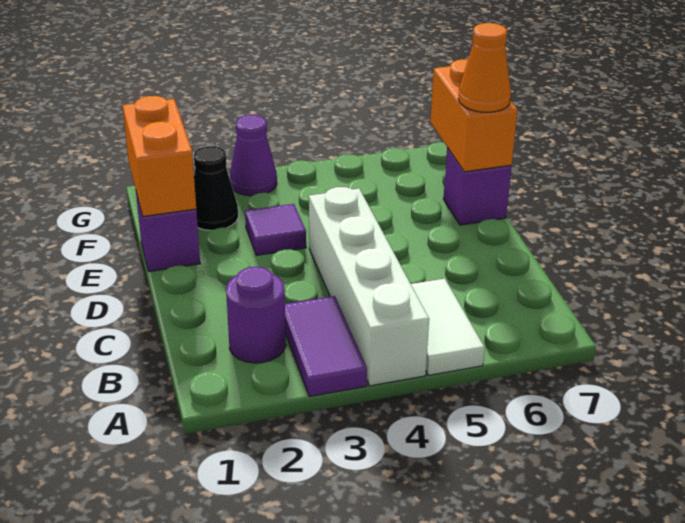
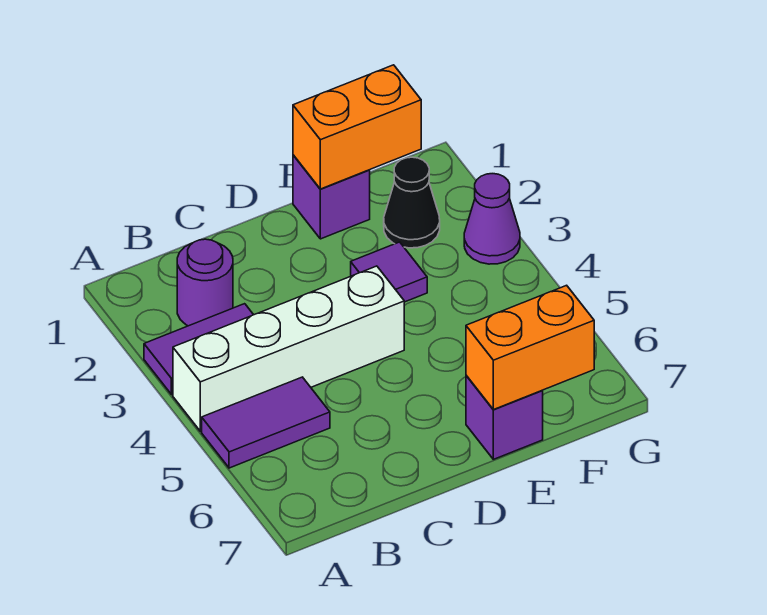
white 1x2 tile [411,279,485,375] -> purple 1x2 tile [202,377,330,468]
orange 1x1 cone [458,23,511,112] -> none

